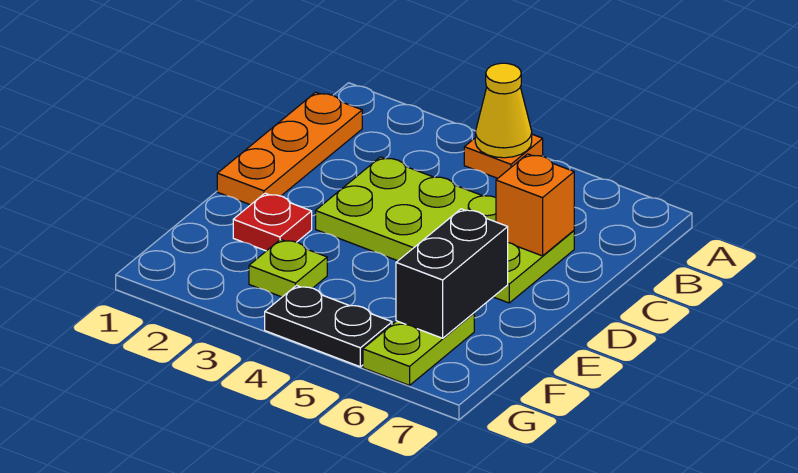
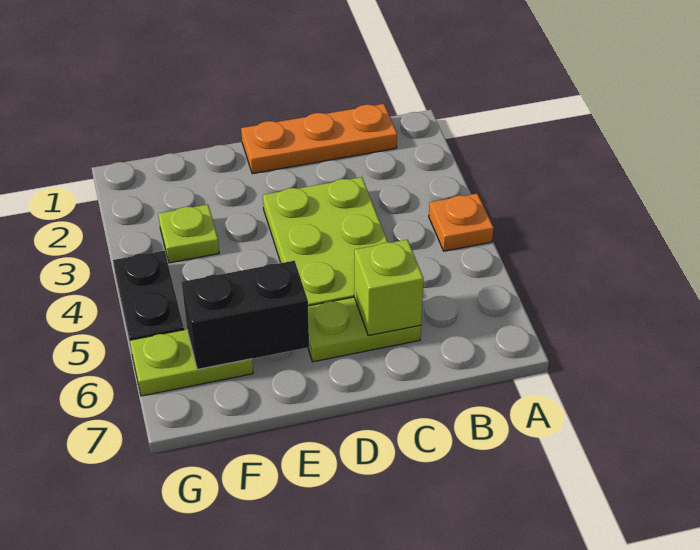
yellow 1x1 cone [475,63,532,158] -> none
orange 1x1 brick [496,154,574,256] -> lime 1x1 brick [354,240,423,336]
red 1x1 plate [233,193,312,251] -> none

